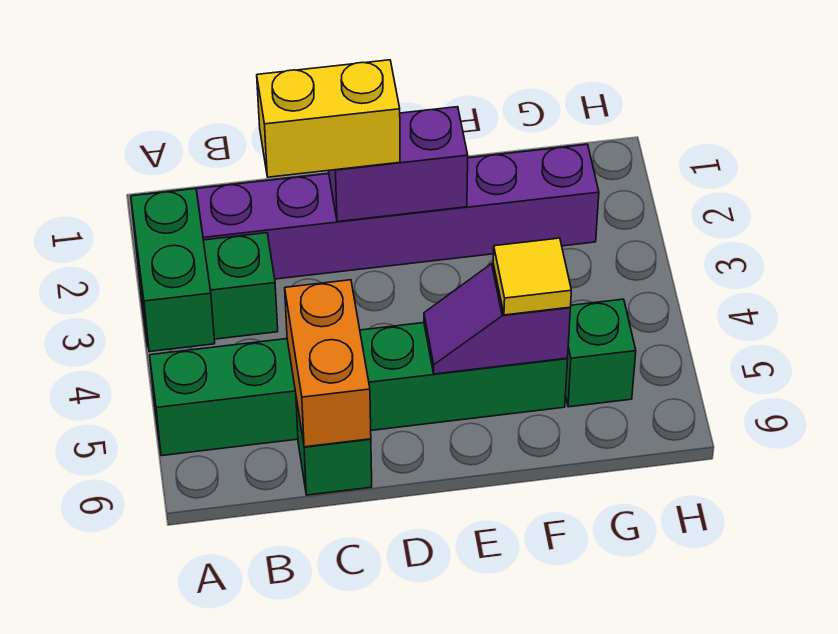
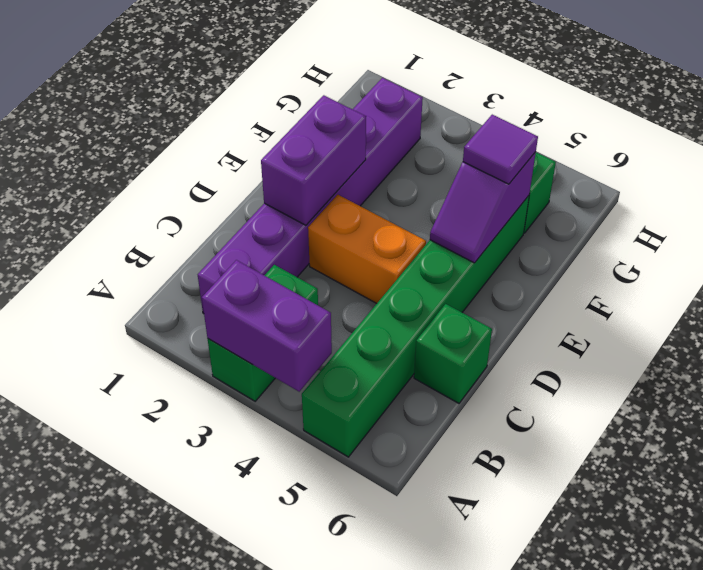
green 1x2 brick [131,189,215,352] -> purple 1x2 brick [202,260,332,392]
yellow 1x2 brick [257,60,400,177] -> none
orange 1x2 brick [285,280,371,447] -> orange 1x2 brick moved to [308,195,426,303]
yellow 1x1 tile [493,238,571,315] -> purple 1x1 tile [463,115,538,184]

